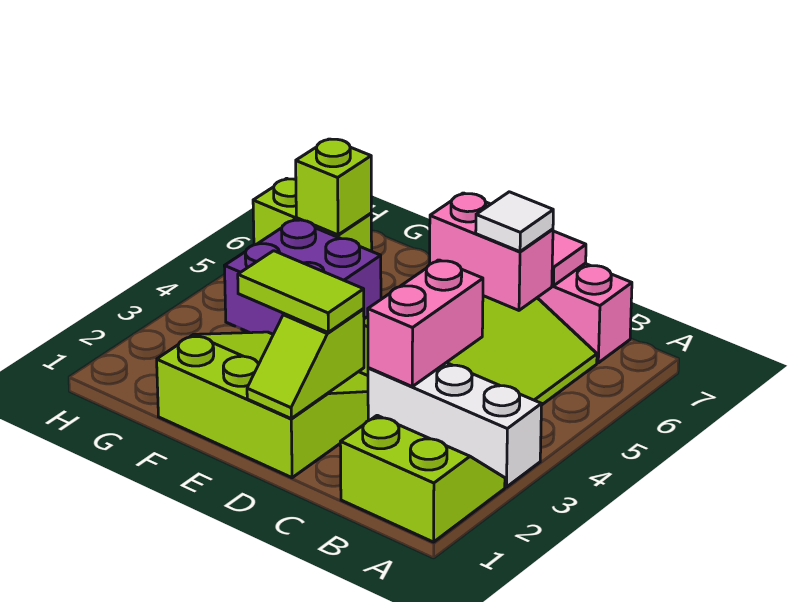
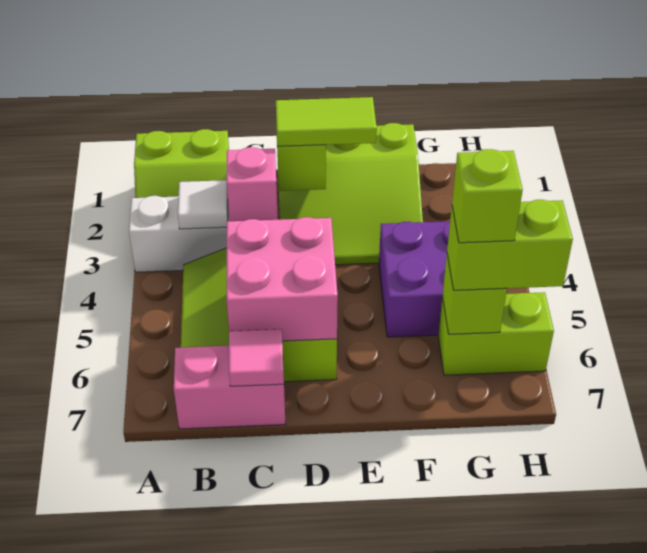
pink 1x2 brick [368,260,483,386] -> pink 1x1 brick [227,147,278,221]
pink 1x2 brick [430,193,553,310] -> pink 2x2 brick [226,217,338,341]
white 1x1 tile [476,192,553,252] -> white 1x1 tile moved to [178,180,228,229]
none -> lime 1x2 brick [447,200,573,290]
none -> lime 1x1 brick [452,149,523,243]

